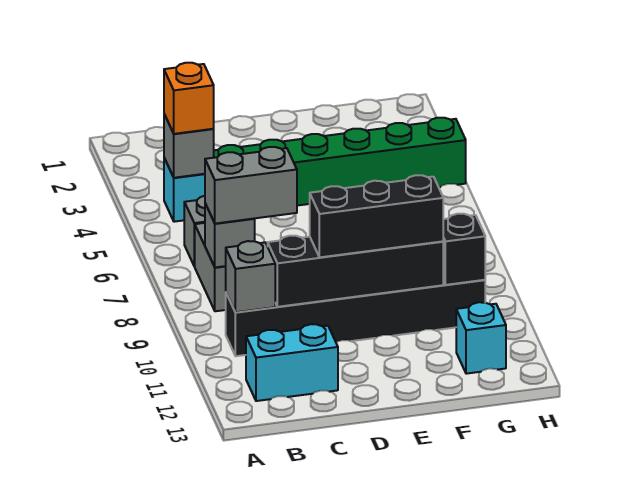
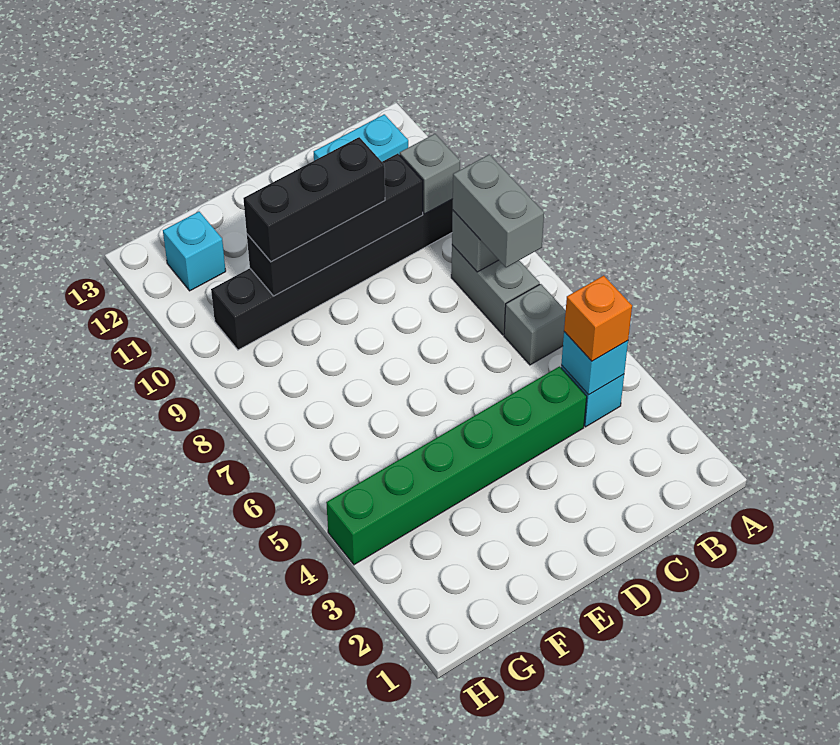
grey 1x1 brick [164,114,214,178] -> cyan 1x1 brick [561,332,628,395]
grey 1x2 brick [205,147,297,224] -> grey 1x2 brick turned to [453,154,544,267]
black 1x1 brick [443,214,485,285] -> none

